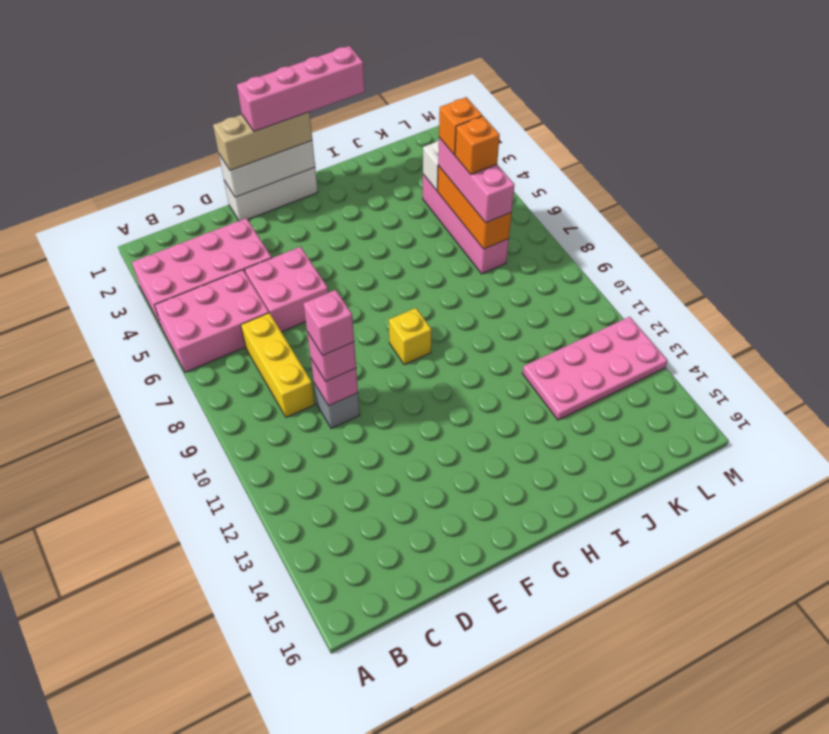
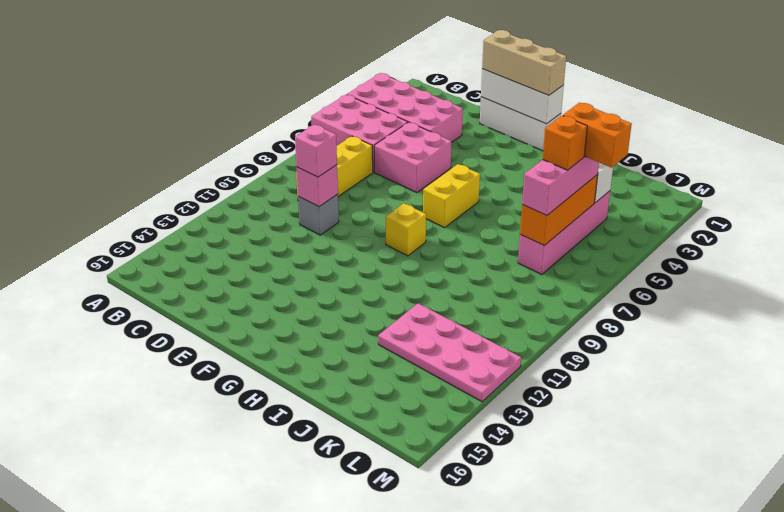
pink 1x1 brick [303,290,354,355] -> none
pink 1x4 brick [237,46,365,132] -> none
none -> yellow 1x2 brick [423,164,480,228]
orange 1x1 brick [439,97,482,155] -> orange 1x2 brick [563,103,632,168]

